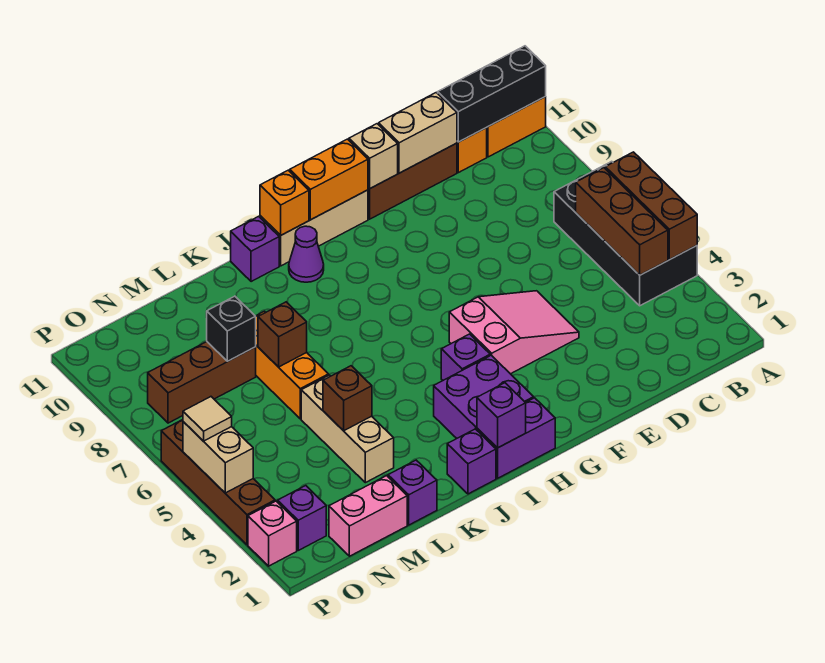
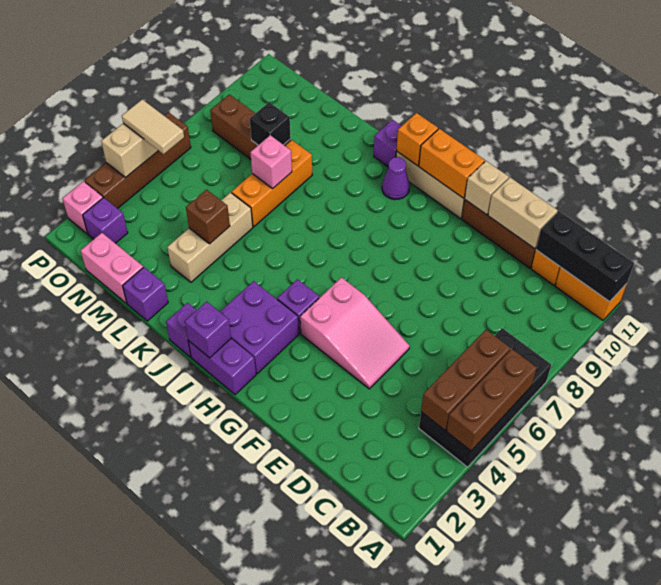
brown 1x1 brick [258,302,307,367] -> pink 1x1 brick [250,135,292,189]
tan 1x1 tile [183,397,232,441] -> tan 1x2 tile [122,99,184,154]

